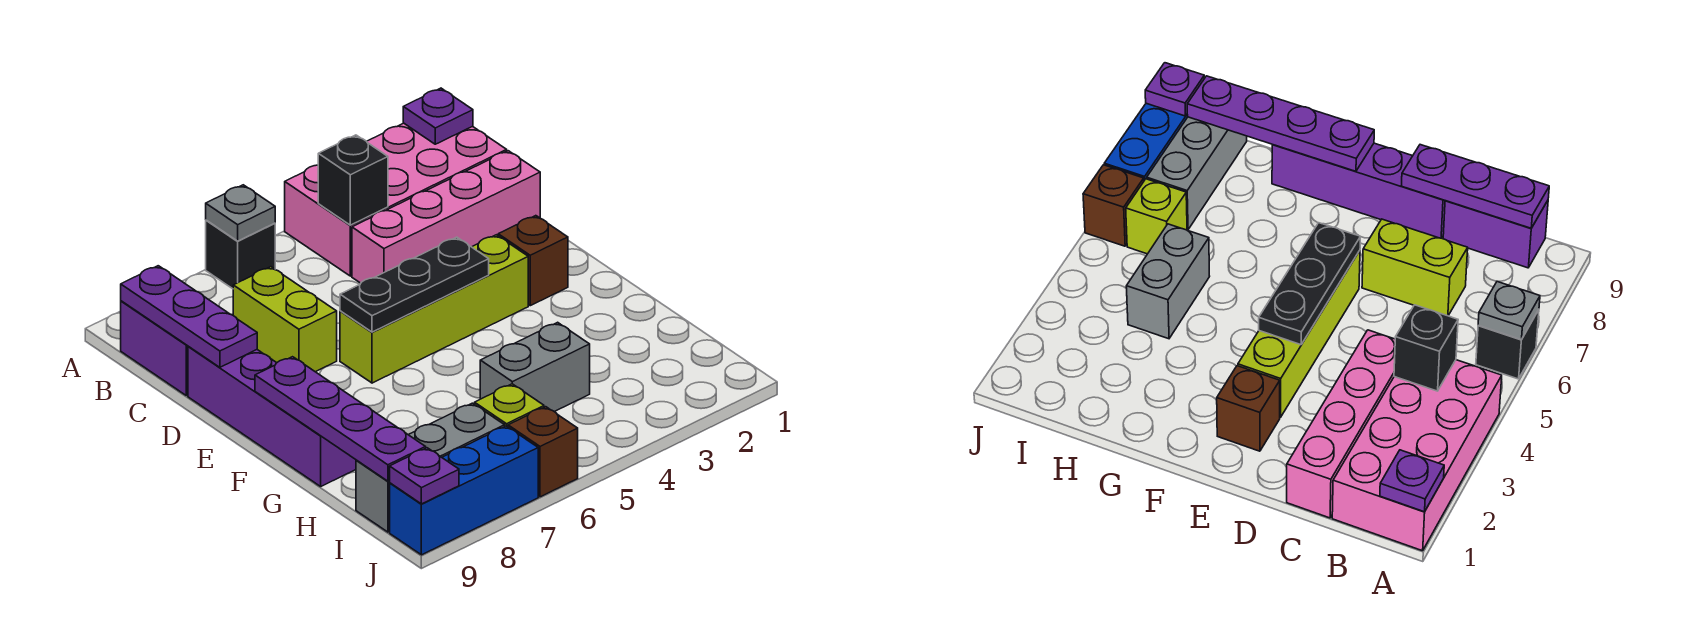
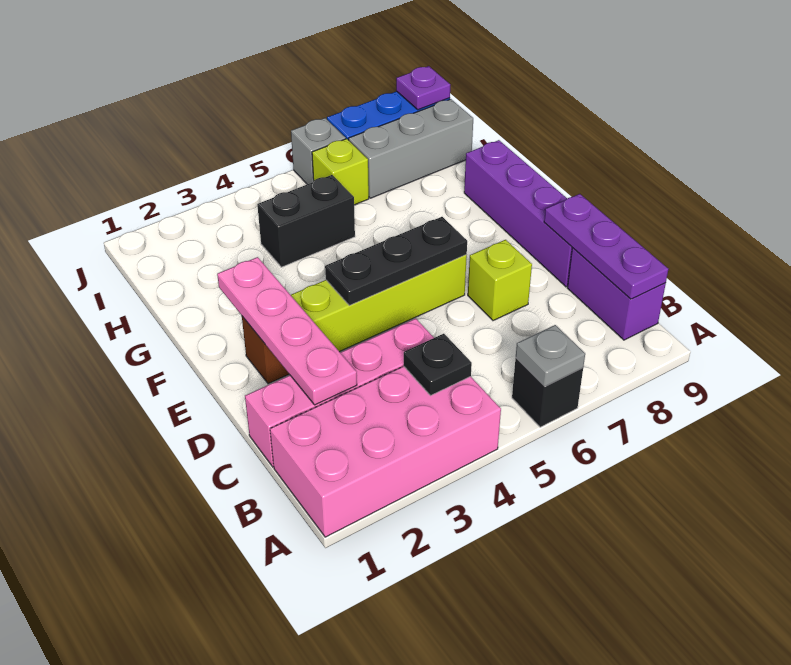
purple 1x1 plate [403,88,473,144] -> none
black 1x1 brick [318,135,388,225] -> black 1x1 plate [404,334,472,396]
none -> pink 1x4 plate [217,257,357,405]
lime 1x2 brick [233,267,337,372] -> lime 1x1 brick [468,240,532,321]
purple 1x4 plate [255,357,426,481] -> none
grey 1x2 brick [480,322,590,412] -> black 1x2 brick [257,175,355,267]
brown 1x1 brick [508,407,578,497] -> grey 1x1 brick [291,118,346,184]

